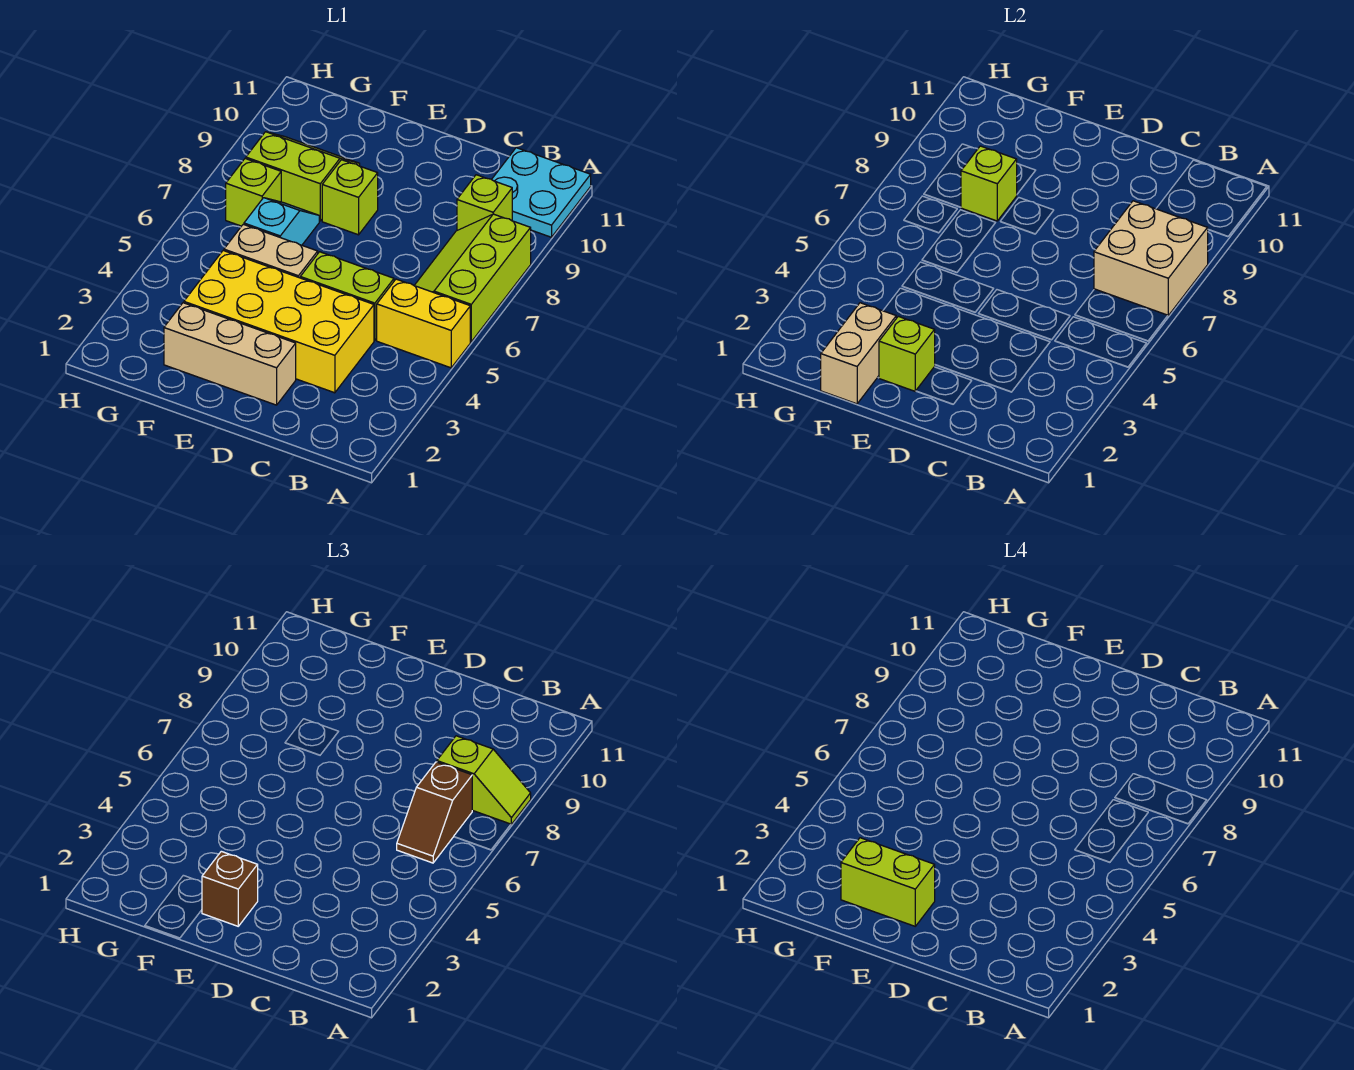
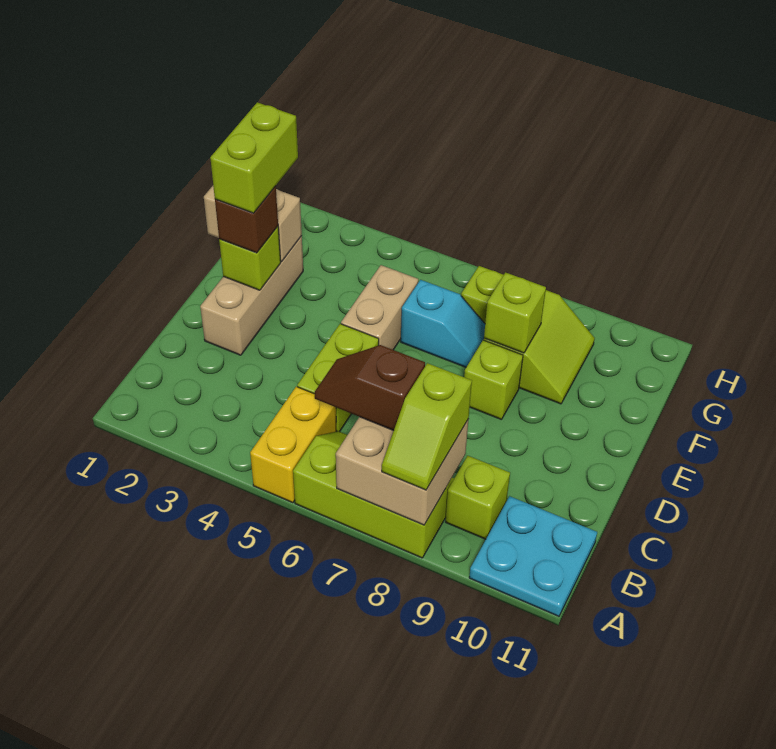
yellow 2x4 brick [184,251,374,393] -> none

